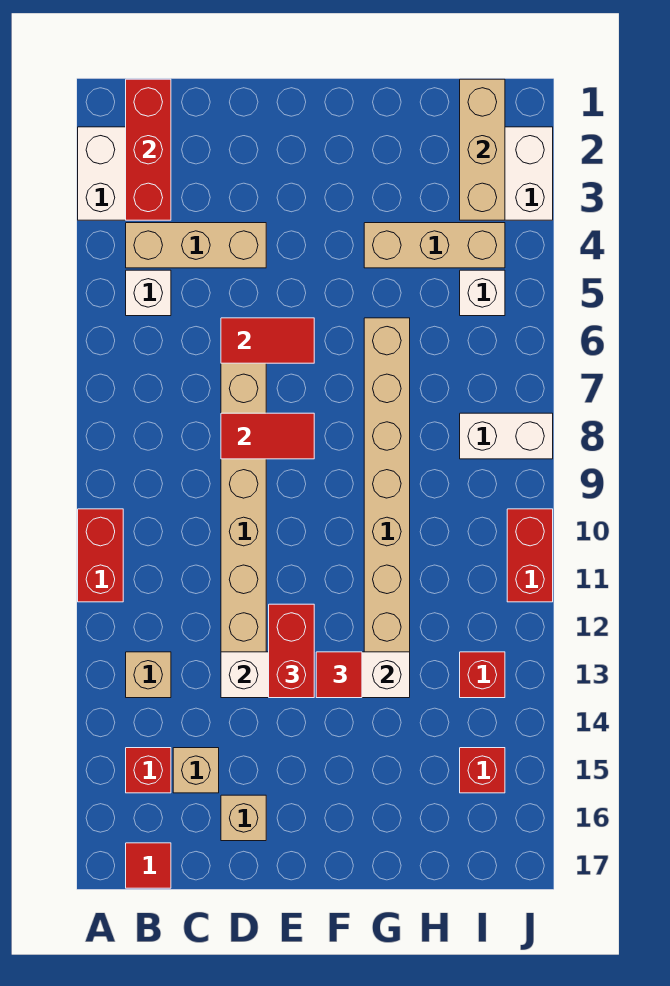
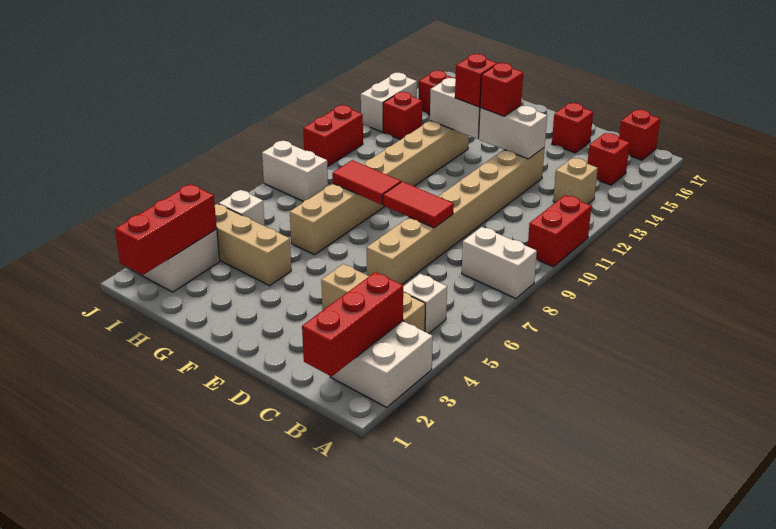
none -> white 1x2 brick [462,227,537,298]
red 1x1 tile [126,843,171,888] -> red 1x1 brick [619,110,660,160]
tan 1x1 brick [173,748,219,793] -> none
red 1x2 tile [221,318,314,363] -> red 1x2 tile moved to [332,160,401,205]
tan 1x1 brick [221,795,266,841] -> red 1x1 brick [552,103,593,153]
red 1x2 brick [269,604,314,698] -> red 1x1 brick [480,63,523,116]
red 1x1 tile [316,652,362,698] -> red 1x1 brick [455,54,497,107]
tan 1x3 brick [460,79,505,220] -> red 1x3 brick [115,184,217,275]
none -> white 1x2 brick [361,73,417,132]

